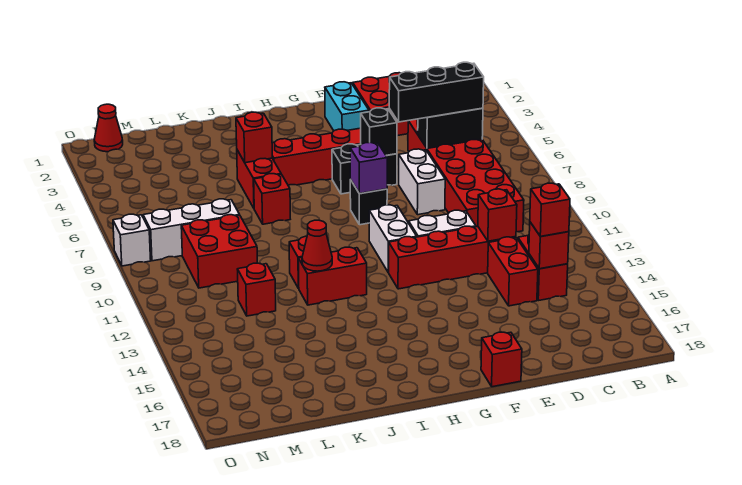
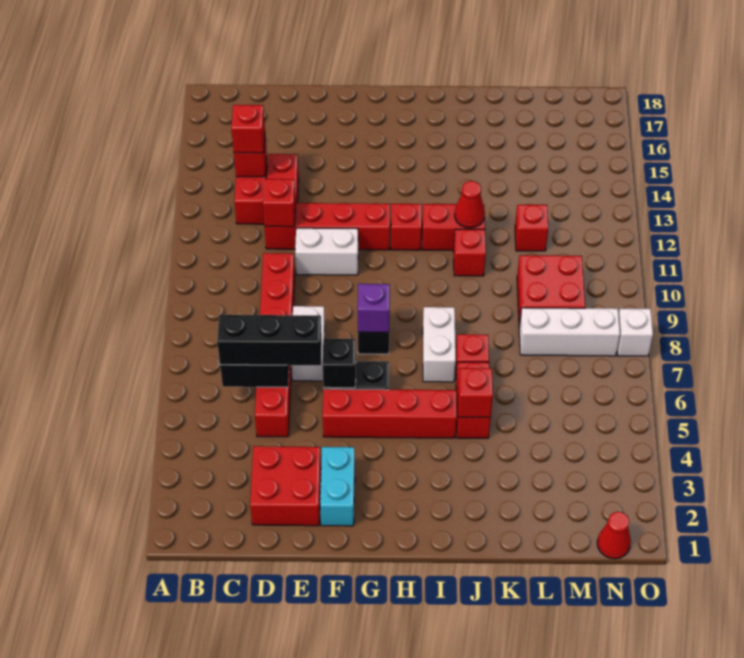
red 2x6 brick [408,119,524,232] -> red 1x6 brick [255,253,295,437]
red 1x1 brick [481,332,522,387] -> red 1x1 brick moved to [391,204,422,250]
white 1x2 brick [369,205,417,272] -> white 1x2 brick moved to [423,307,456,382]

